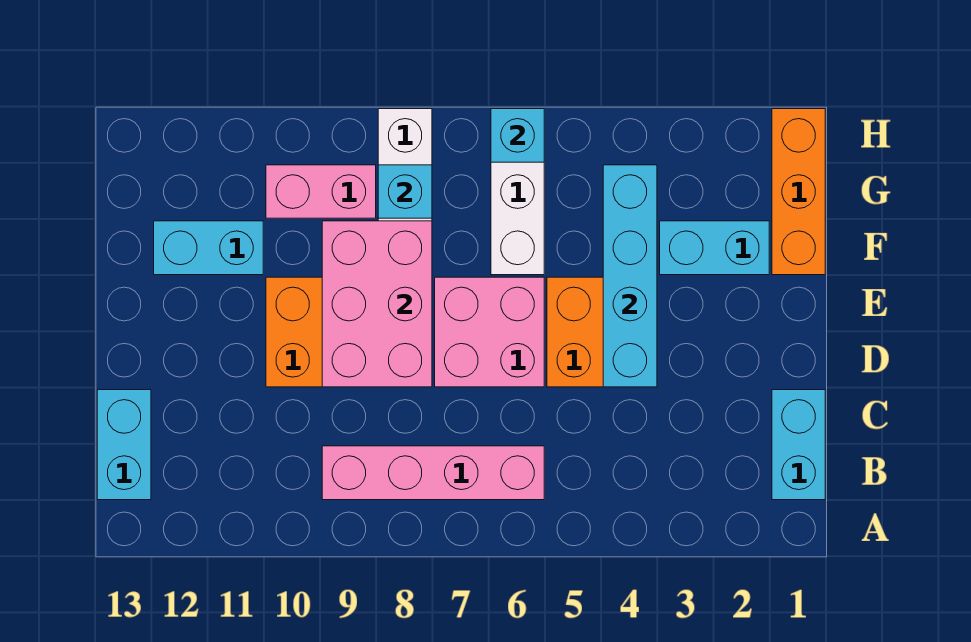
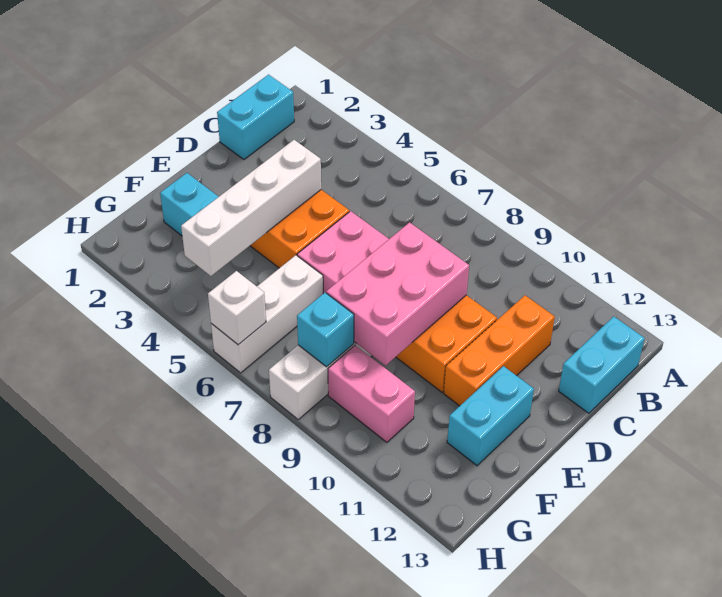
pink 1x4 brick [322,446,544,500] -> none
cyan 1x4 brick [603,165,657,387] -> white 1x4 brick [181,140,321,276]
orange 1x3 brick [772,109,825,275] -> orange 1x3 brick moved to [444,295,555,406]
cyan 1x2 brick [154,221,263,275] -> cyan 1x2 brick turned to [447,366,534,466]
cyan 1x1 brick [491,109,544,162] -> white 1x1 brick [208,271,266,345]

